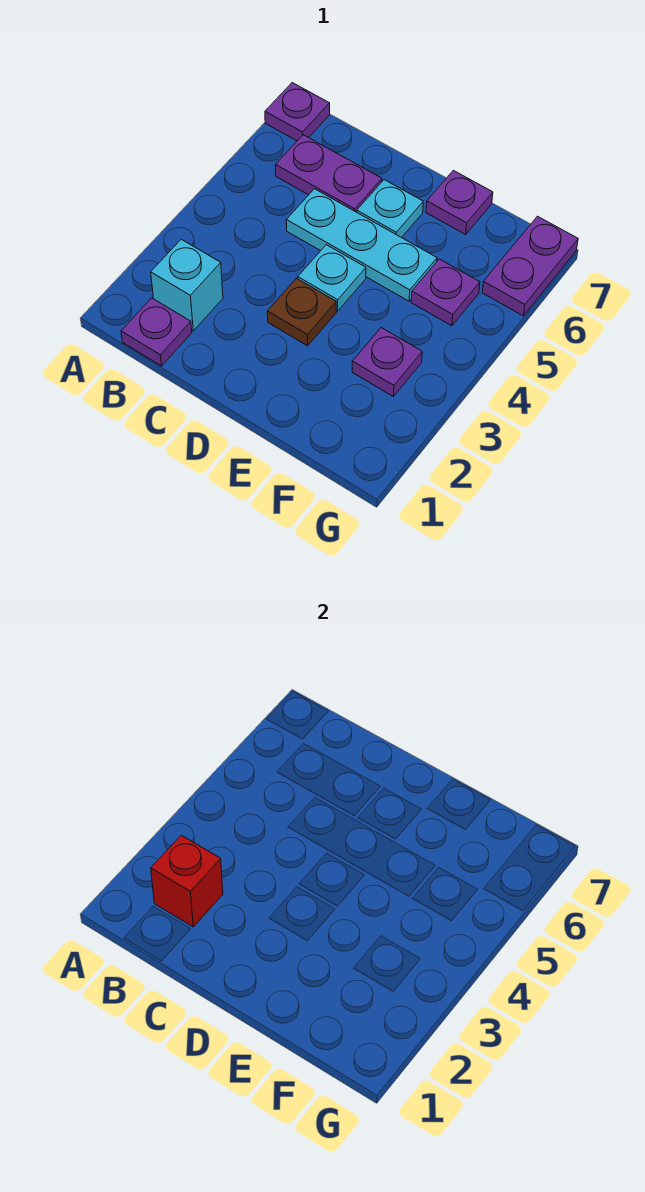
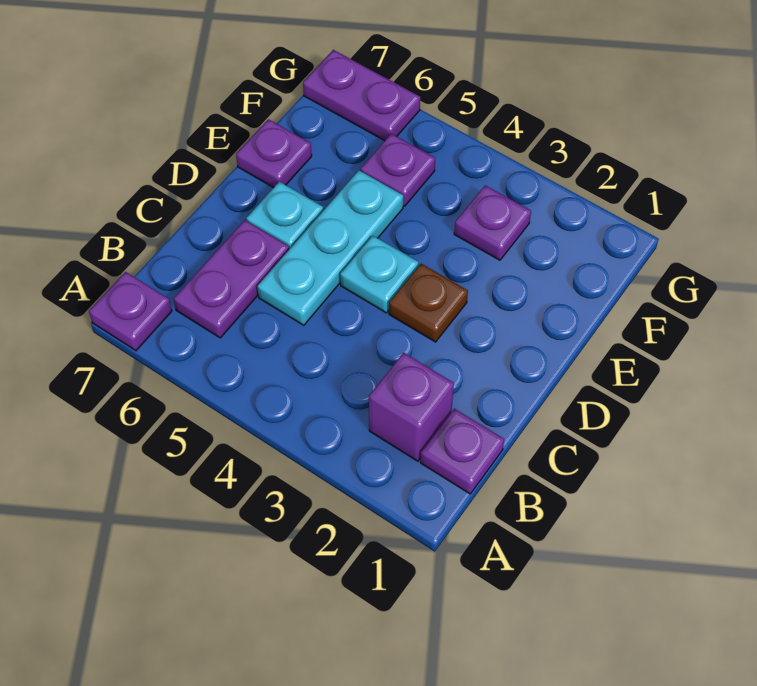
cyan 1x1 brick [151,239,223,331] -> purple 1x1 brick [369,353,454,461]
red 1x1 brick [151,835,223,927] -> none

